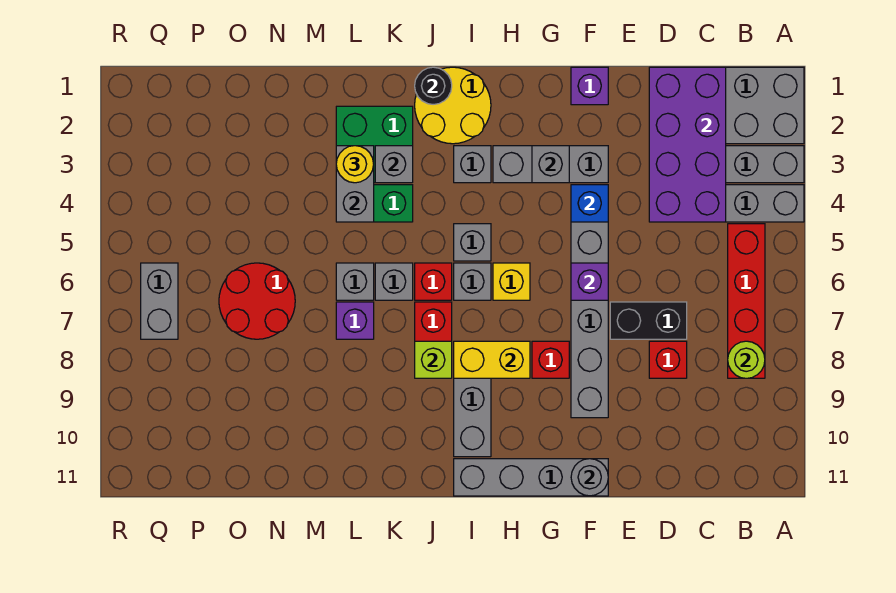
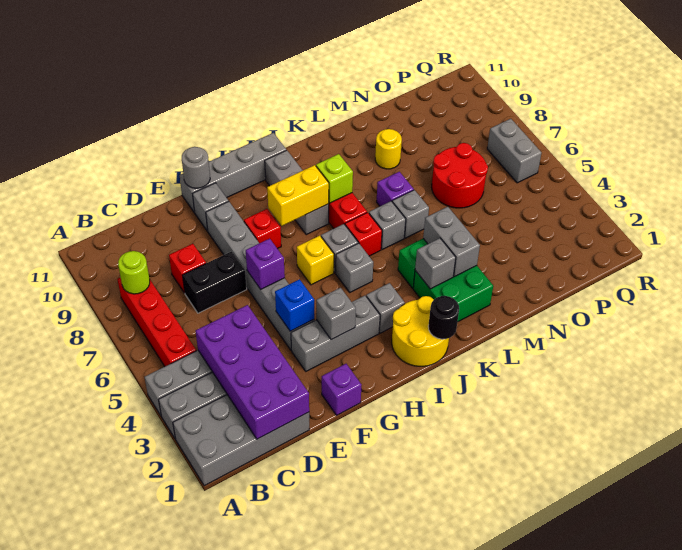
none -> grey 1x1 brick [193,183,228,231]
yellow 1x1 round brick [336,146,374,183] -> yellow 1x1 round brick moved to [375,129,402,169]

